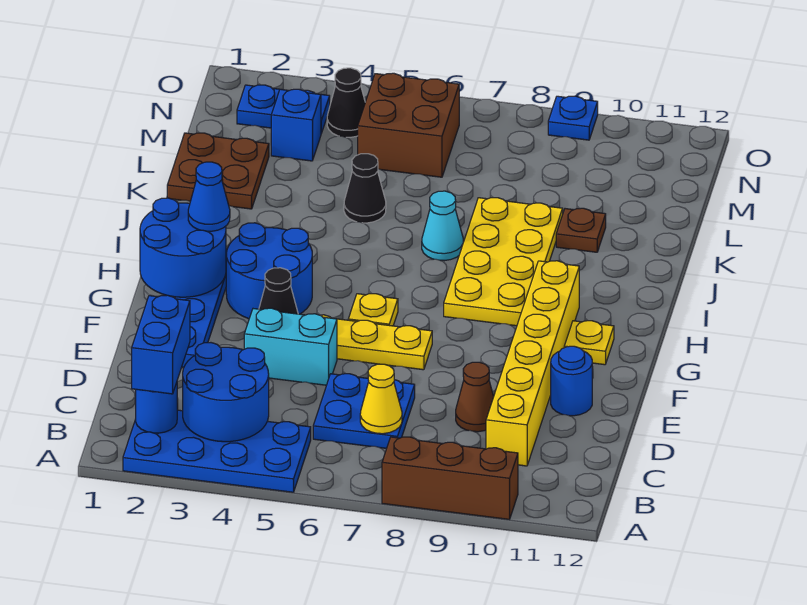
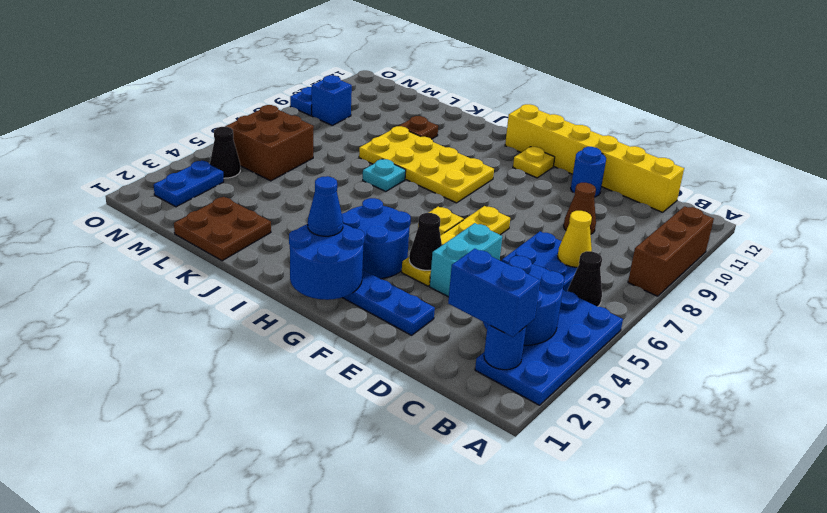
yellow 1x6 brick [486,261,579,466] -> yellow 1x6 brick moved to [505,104,684,212]
cyan 1x1 cone [422,191,463,261] -> cyan 1x1 plate [363,159,406,192]
black 1x1 cone [344,154,386,223] -> black 1x1 cone moved to [568,251,602,307]
blue 1x1 brick [271,89,321,161] -> blue 1x1 brick moved to [312,75,352,125]

